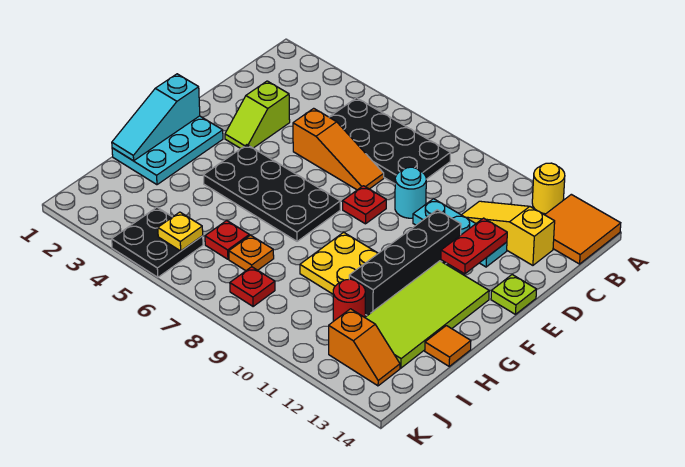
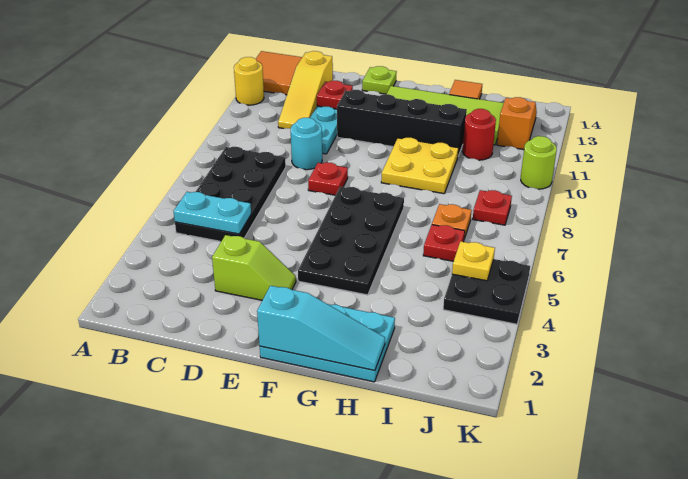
none -> cyan 1x2 plate [173,192,251,234]
orange 1x3 slope [293,108,384,190] -> none
red 1x2 plate [441,218,507,274] -> red 1x1 plate [317,81,353,109]
none -> lime 1x1 round brick [521,136,557,189]

